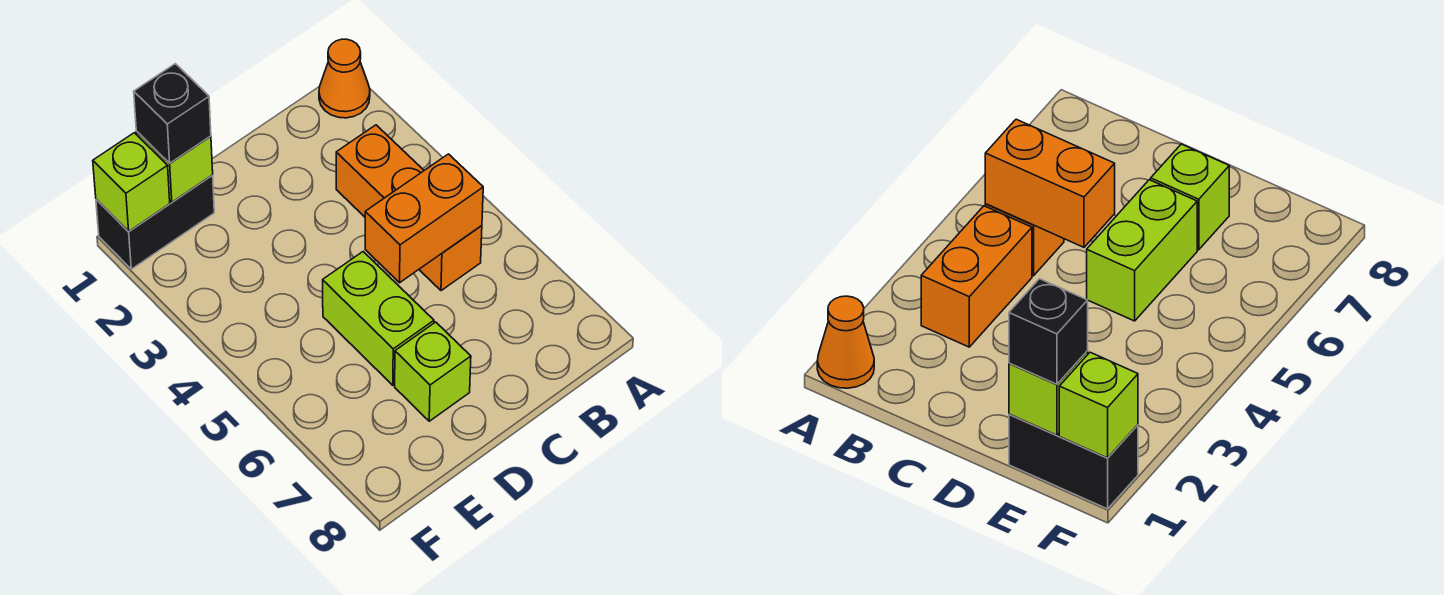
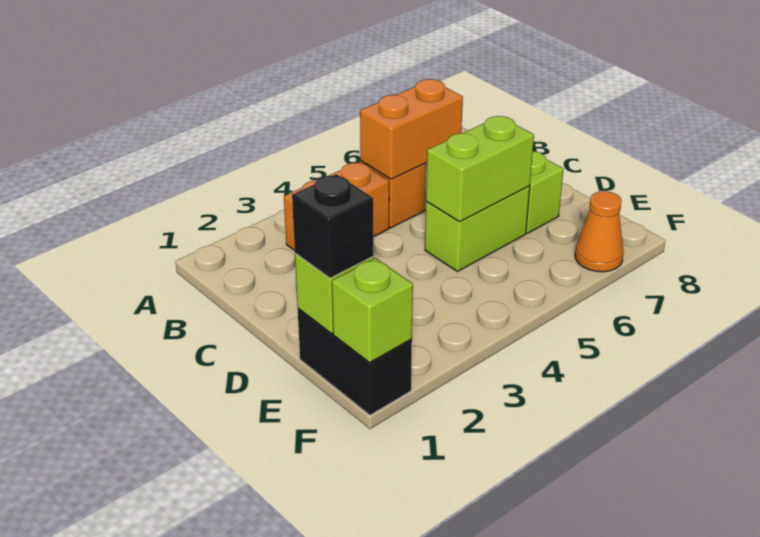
orange 1x1 cone [319,39,370,118] -> orange 1x1 cone moved to [575,191,624,272]
orange 1x2 brick [365,154,483,283] -> orange 1x2 brick turned to [360,79,463,179]
none -> lime 1x2 brick [426,116,534,222]

